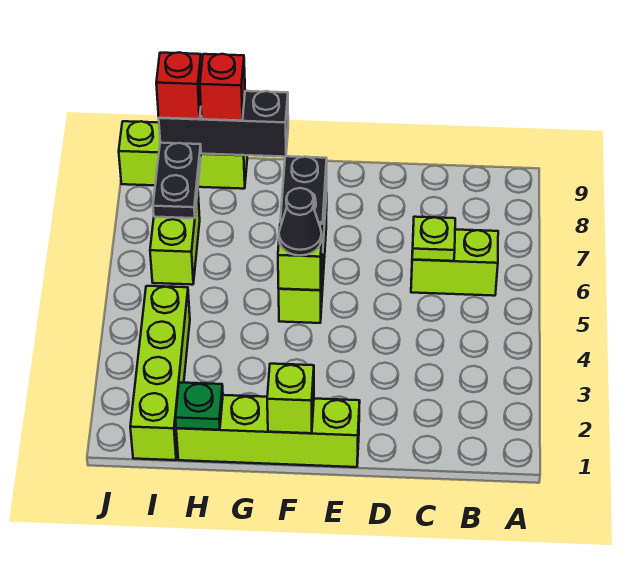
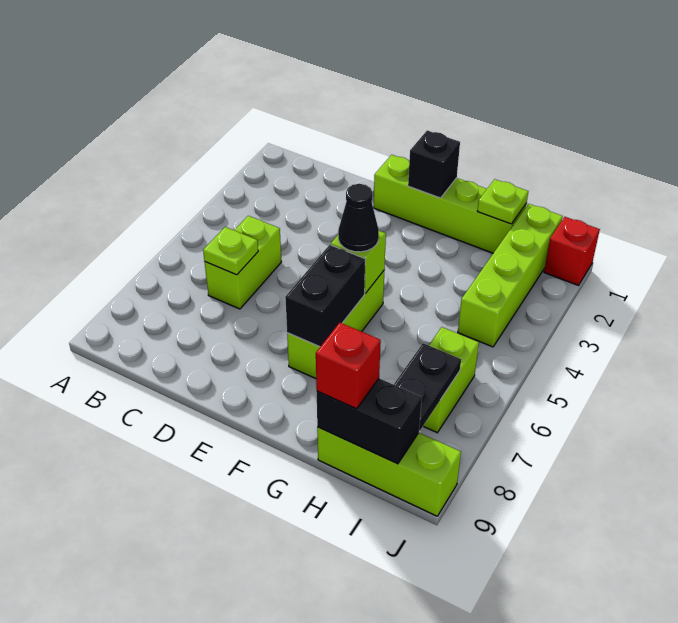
lime 1x2 brick [411,230,498,296] -> lime 1x2 brick turned to [205,216,281,309]
lime 1x1 brick [267,364,314,433] -> black 1x1 brick [408,130,460,198]
black 1x3 brick [159,91,288,157] -> black 1x2 brick [317,378,422,464]
green 1x1 plate [175,382,223,430] -> lime 1x1 plate [478,179,528,224]
red 1x1 brick [156,52,202,119] -> red 1x1 brick moved to [544,217,600,286]

